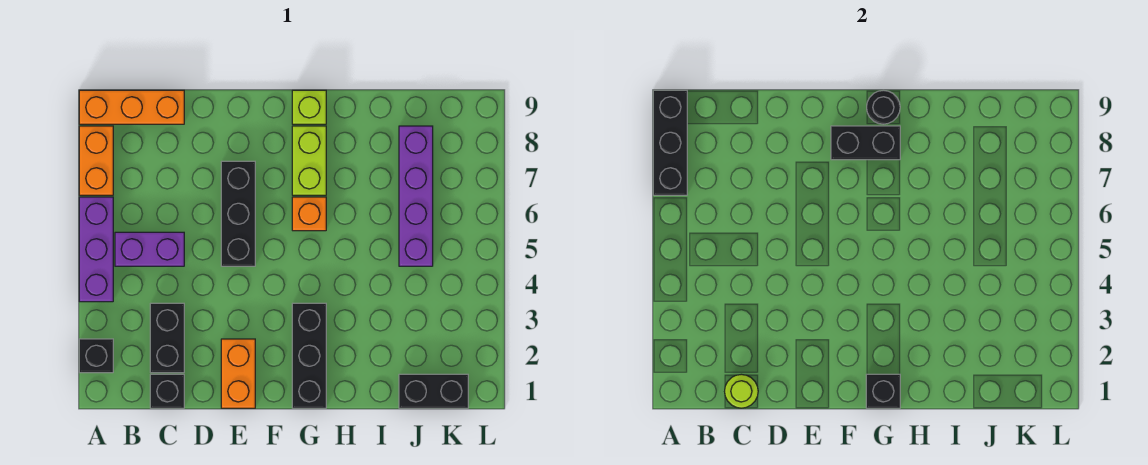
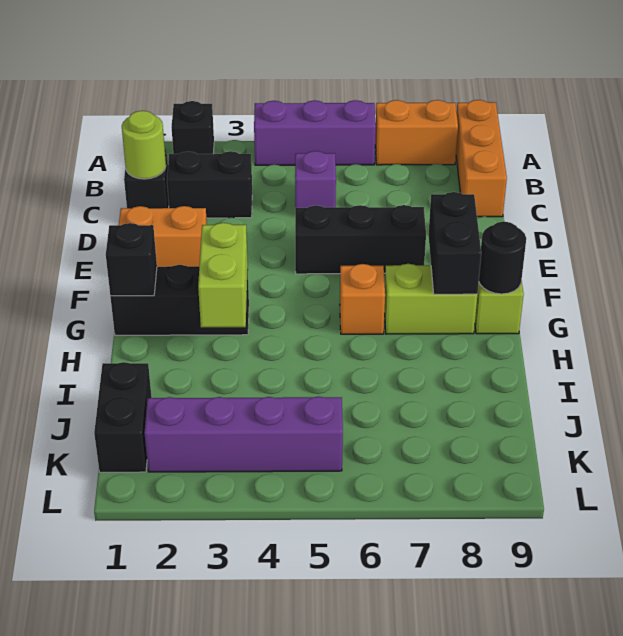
black 1x3 brick [653,90,687,195] -> none
purple 1x2 brick [115,232,184,266] -> purple 1x1 brick [295,151,336,208]
none -> lime 1x2 brick [198,223,248,327]
purple 1x4 brick [399,126,433,266] -> purple 1x4 brick moved to [144,396,343,472]

